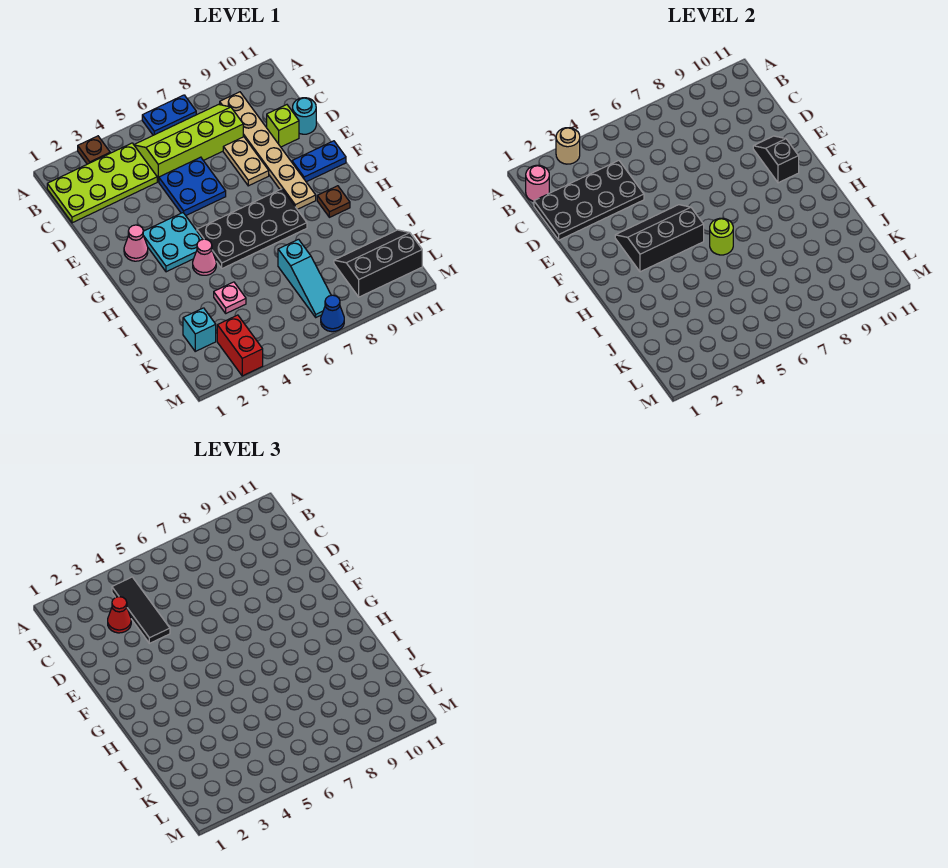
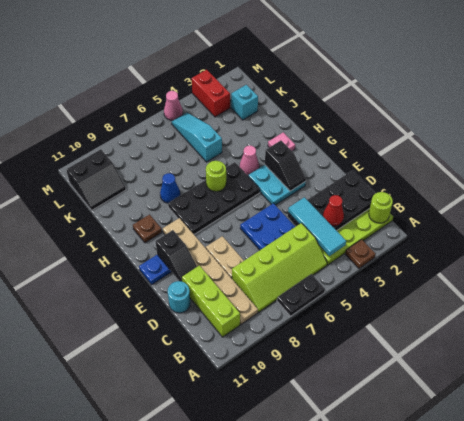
tan 1x1 round brick [556,128,580,164] -> none
blue 1x2 plate [142,95,196,135] -> black 1x2 plate [277,274,325,316]
pink 1x1 round brick [526,165,549,201] -> lime 1x1 round brick [369,192,393,223]
black 1x3 tile [112,577,170,643] -> cyan 1x3 tile [288,197,346,256]
lime 1x1 brick [267,105,299,147] -> lime 1x3 brick [182,265,240,337]
pink 1x1 cone [124,225,148,261] -> pink 1x1 cone moved to [164,91,183,121]
black 2x3 slope [615,205,704,272] -> black 1x2 slope [265,141,306,191]
pink 1x1 plate [214,282,246,313] -> pink 1x1 plate moved to [268,132,295,151]
cyan 1x3 slope [278,239,331,317] -> cyan 1x3 slope moved to [172,113,222,162]
black 2x3 slope [334,230,422,297] -> black 2x2 slope [66,149,126,210]
blue 1x1 cone [321,295,344,332] -> blue 1x1 cone moved to [160,173,180,203]

